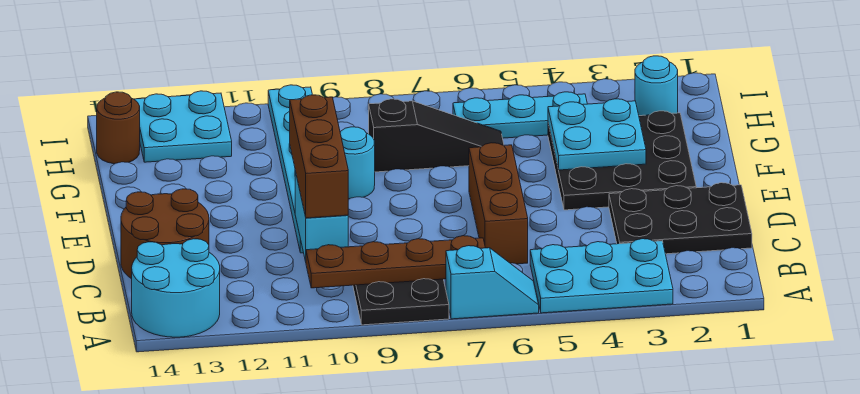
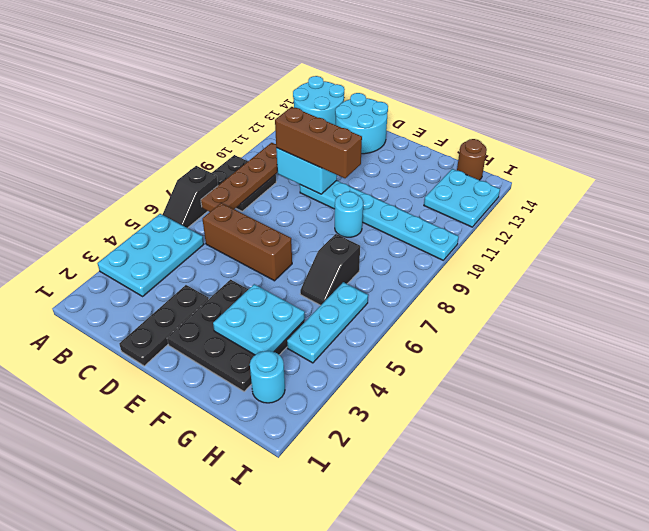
cyan 1x2 slope [446,246,539,319] -> black 1x2 slope [162,166,218,228]
black 2x3 plate [609,183,752,254] -> black 1x3 plate [119,285,209,366]
brown 2x2 round brick [121,189,209,279] -> cyan 2x2 round brick [335,93,388,154]
black 1x3 slope [369,99,504,172] -> black 1x2 slope [300,234,360,305]

